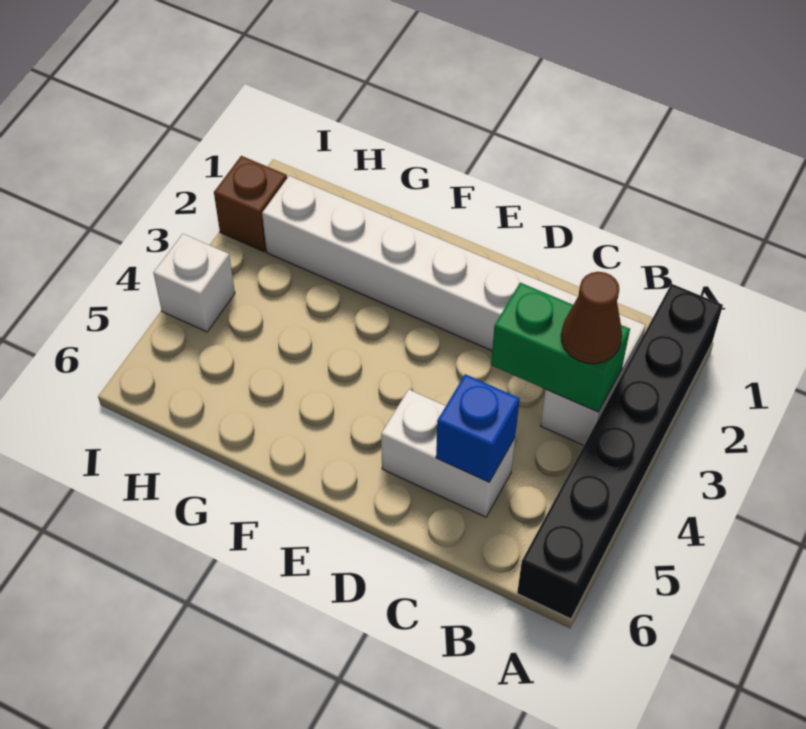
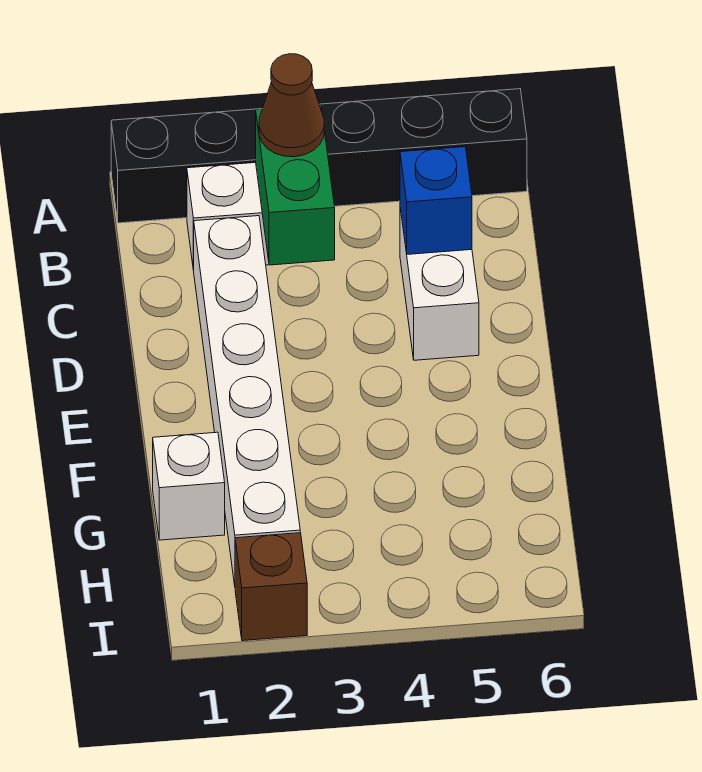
white 1x1 brick [153,234,235,332] -> white 1x1 brick moved to [153,432,225,540]

